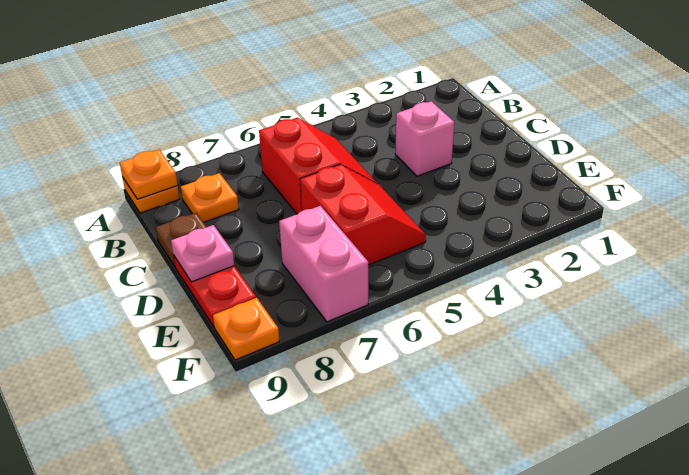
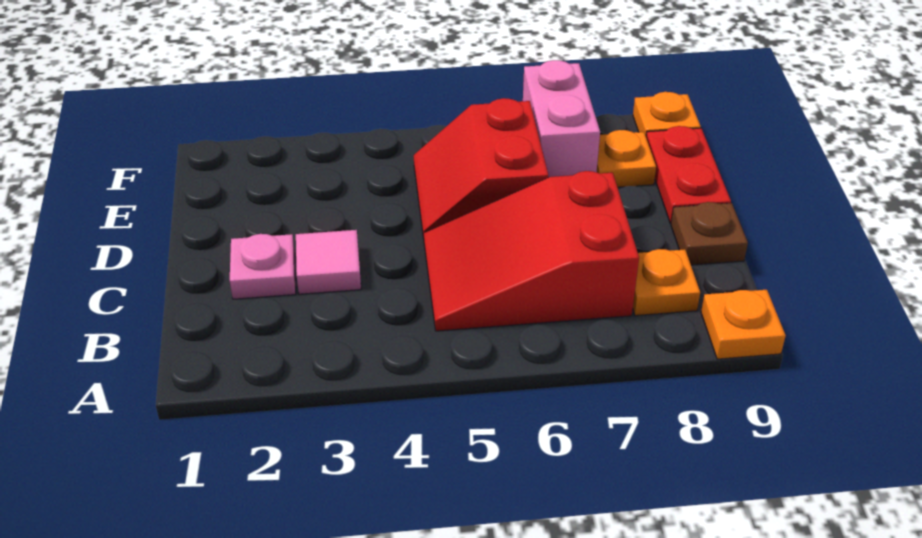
orange 1x1 plate [120,150,178,199] -> orange 1x1 plate moved to [597,130,656,187]
red 2x2 slope [259,118,378,214] -> red 2x3 slope [424,171,639,331]
pink 1x1 brick [395,101,454,176] -> pink 1x1 tile [296,230,361,294]
pink 1x1 plate [171,225,234,282] -> pink 1x1 plate moved to [230,234,296,299]

